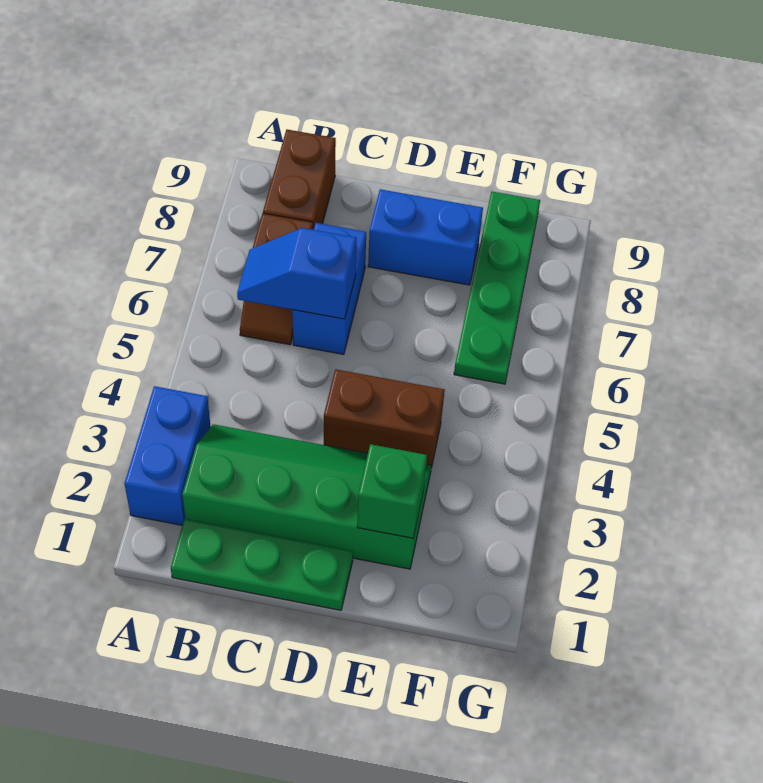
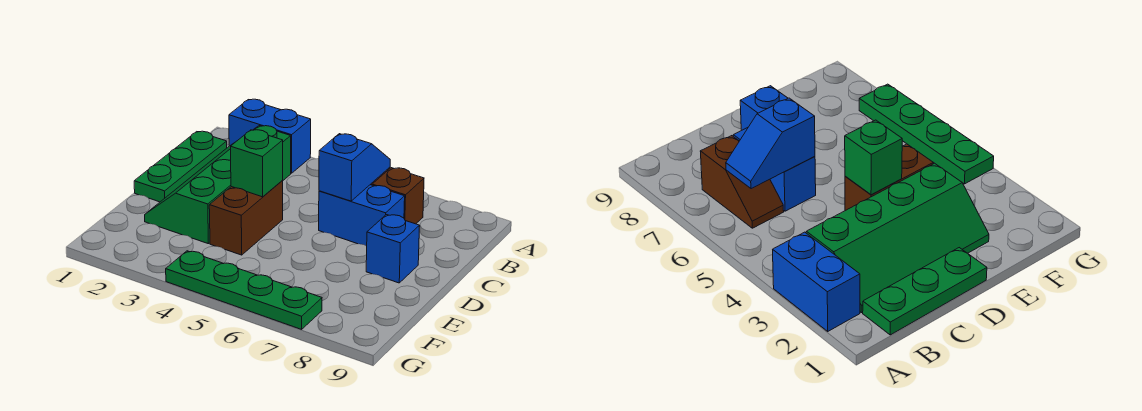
green 2x4 slope [182,424,431,569] -> green 2x4 slope turned to [145,126,291,244]
brown 1x2 brick [263,130,336,230] -> none
blue 1x2 brick [368,189,483,285] -> blue 1x1 brick [366,215,420,283]
green 1x1 brick [357,444,427,538] -> green 1x1 brick moved to [231,130,283,197]
green 1x4 plate [454,192,540,384] -> green 1x4 plate moved to [166,251,322,329]

